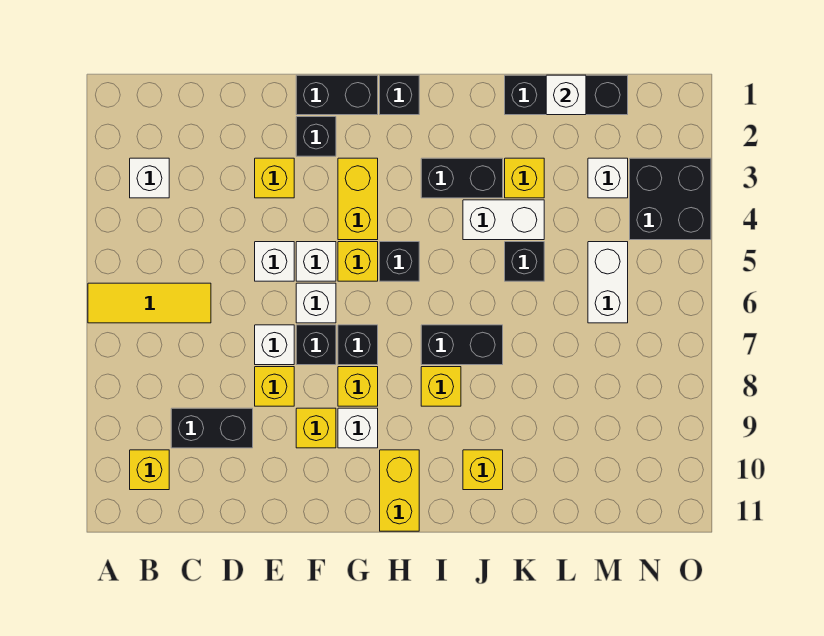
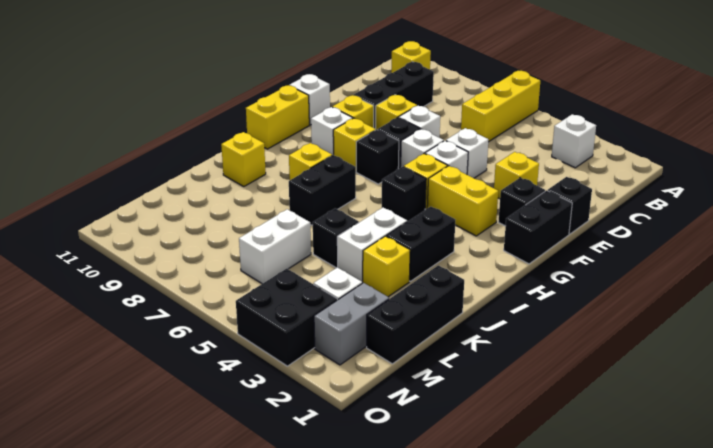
yellow 1x3 tile [88,283,211,323] -> yellow 1x3 brick [461,71,540,142]
black 1x2 brick [171,408,253,448] -> black 1x3 brick [354,62,434,129]
black 1x1 brick [380,75,419,115] -> black 1x1 brick moved to [548,177,592,234]
yellow 1x2 brick [380,450,419,531] -> yellow 1x2 brick turned to [246,85,309,149]
white 1x1 brick [546,75,586,115] -> white 1x1 brick moved to [289,74,330,125]
none -> grey 1x2 brick [314,283,389,365]
white 1x2 brick [588,242,628,323] -> white 1x2 brick turned to [239,209,311,284]

